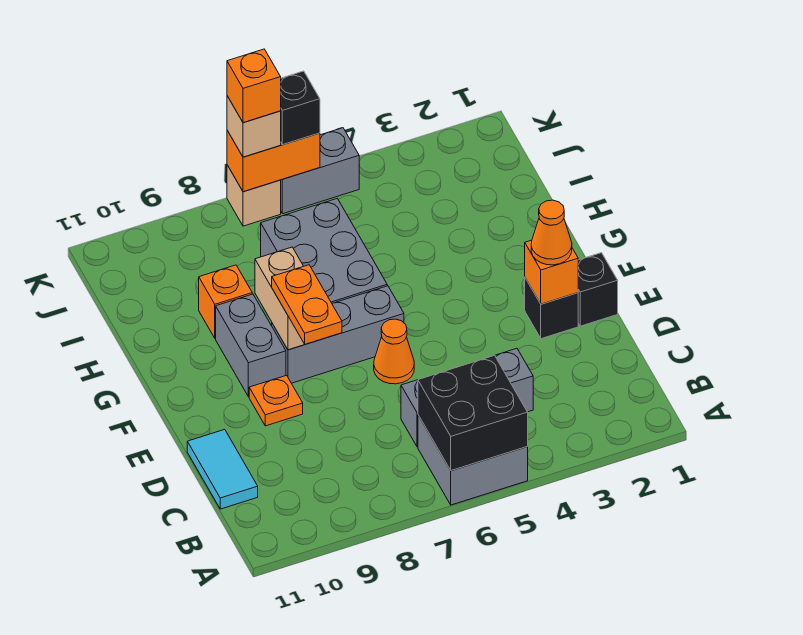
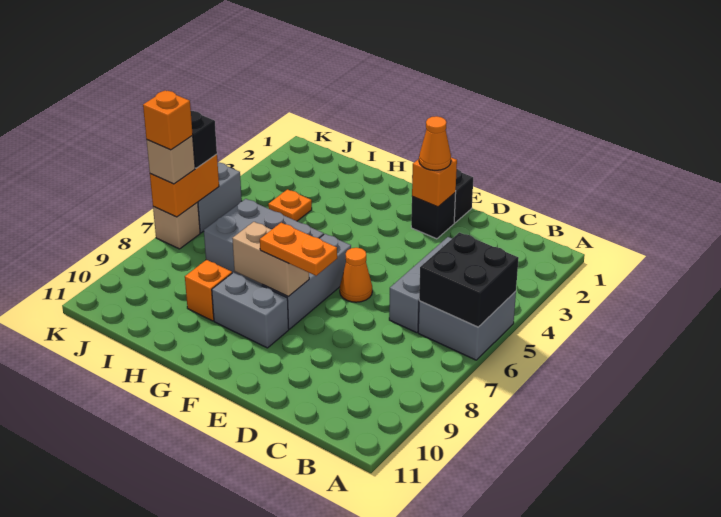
cyan 1x2 tile [187,429,258,509] -> none
orange 1x1 plate [249,375,303,426] -> orange 1x1 plate moved to [268,190,312,221]

